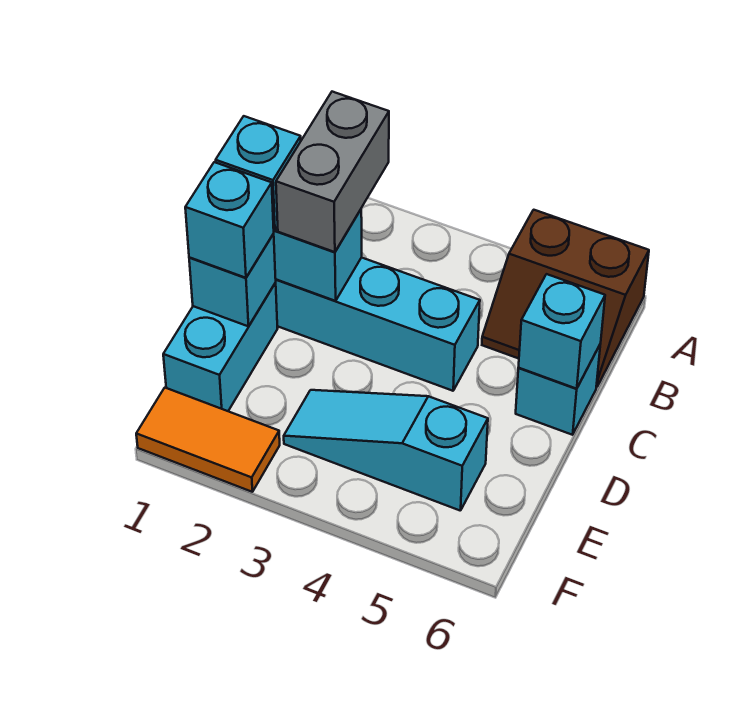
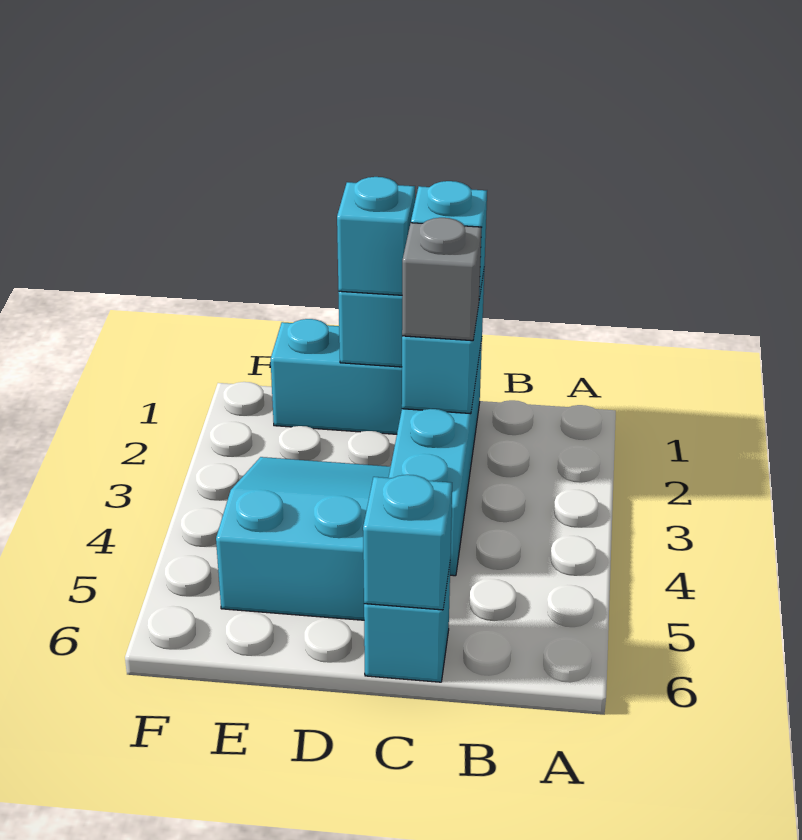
brown 2x2 slope [482,210,649,387] -> none
grey 1x2 brick [276,92,389,252] -> grey 1x1 brick [402,218,481,341]
cyan 1x3 slope [284,390,488,511] -> cyan 2x3 slope [216,457,391,620]
orange 1x2 tile [136,388,280,492] -> none

